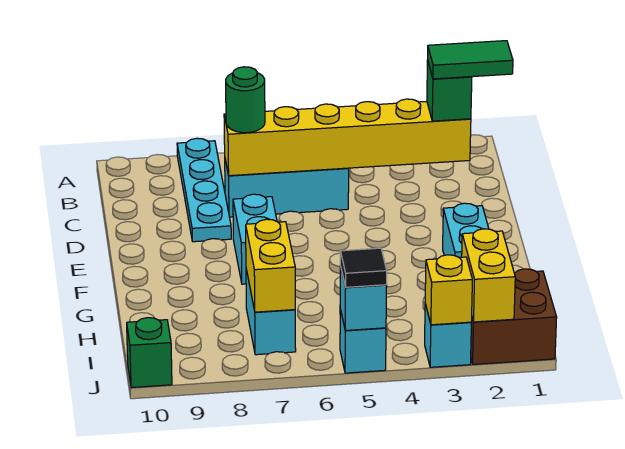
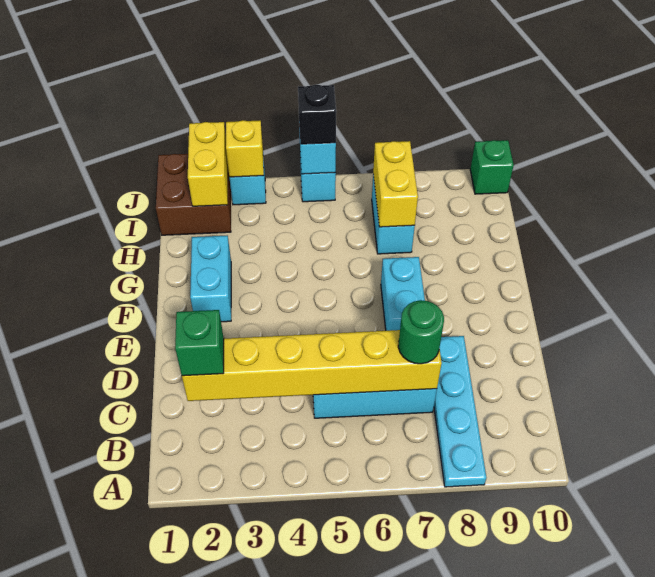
green 1x2 tile [428,41,513,79] -> none
black 1x1 tile [340,248,387,287] -> black 1x1 brick [298,85,336,144]

